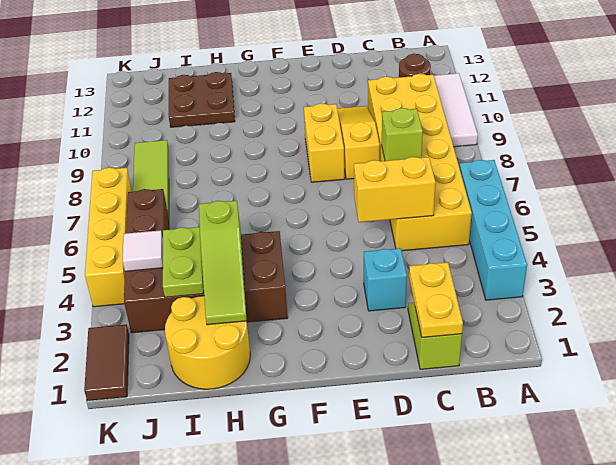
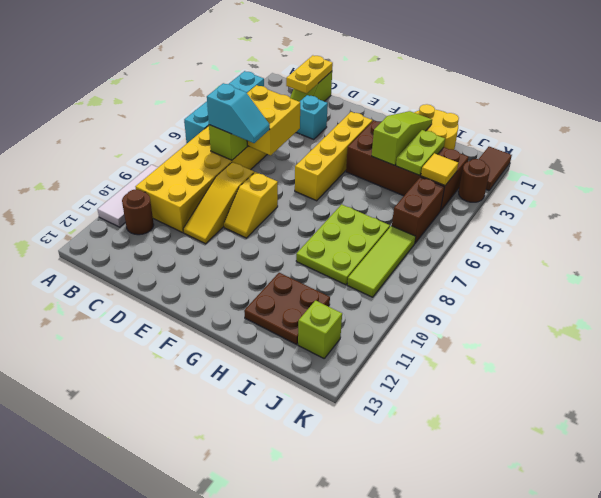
yellow 1x2 brick [354,157,435,222] -> yellow 2x2 brick [247,85,300,155]
none -> cyan 1x2 slope [207,83,270,143]
yellow 1x2 brick [304,103,345,182] -> yellow 1x2 slope [224,172,278,238]
none -> lime 2x3 plate [296,204,390,285]
white 1x1 tile [123,230,163,271] -> yellow 1x1 tile [421,153,458,185]
none -> lime 1x1 brick [298,301,342,358]
none -> brown 1x1 round brick [458,159,490,202]
yellow 1x4 brick [85,168,132,307] -> yellow 1x4 brick moved to [295,112,373,201]

